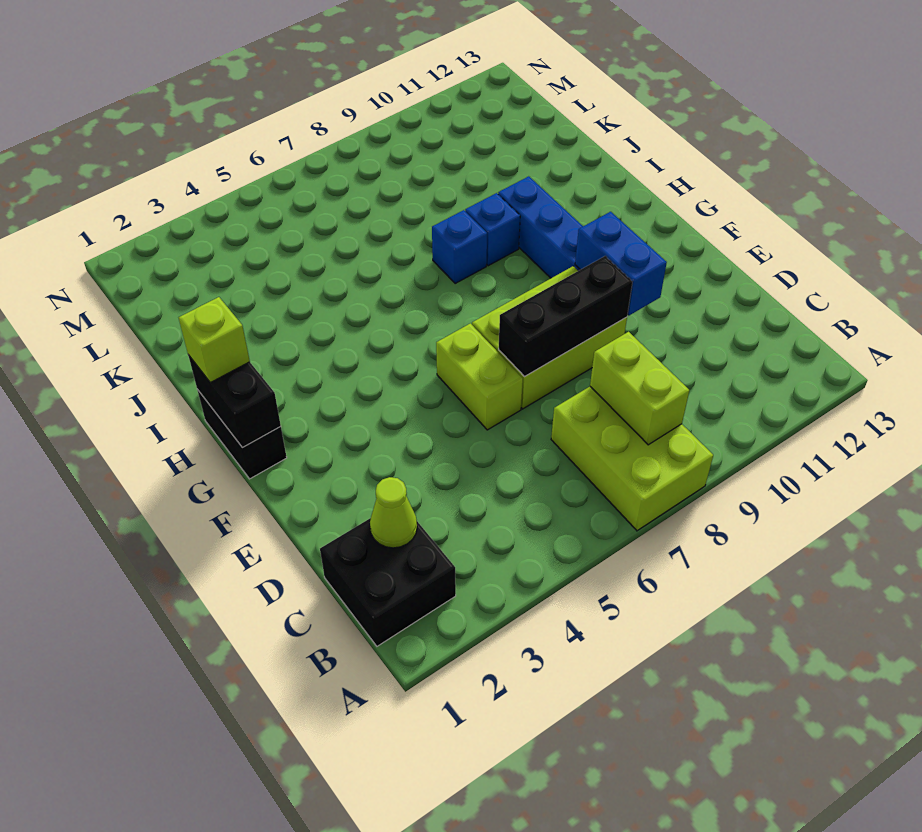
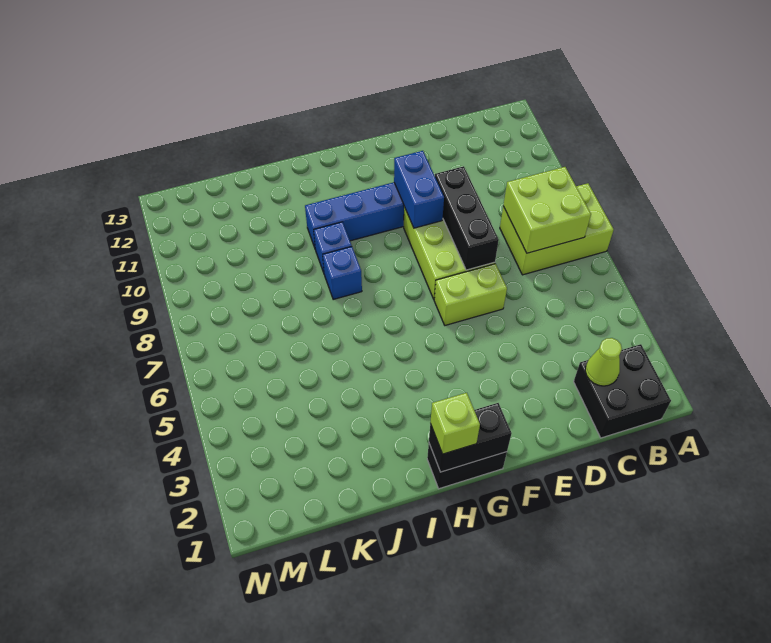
lime 1x2 brick [590,332,689,445] -> lime 2x2 brick [503,167,591,253]
blue 1x2 brick [575,212,667,316] -> blue 1x2 brick turned to [394,151,444,228]

